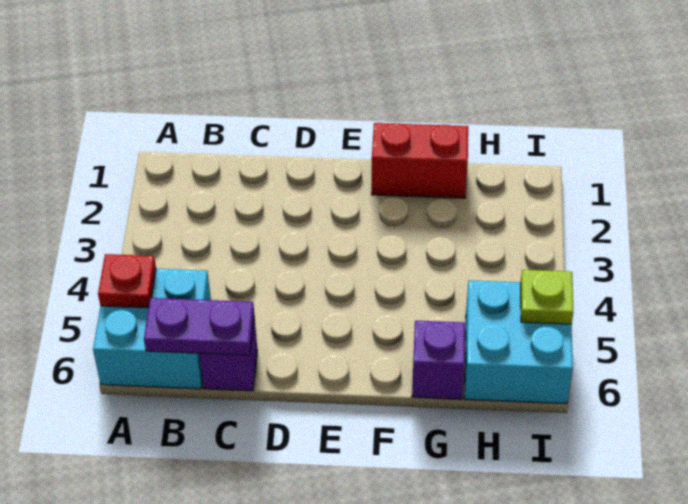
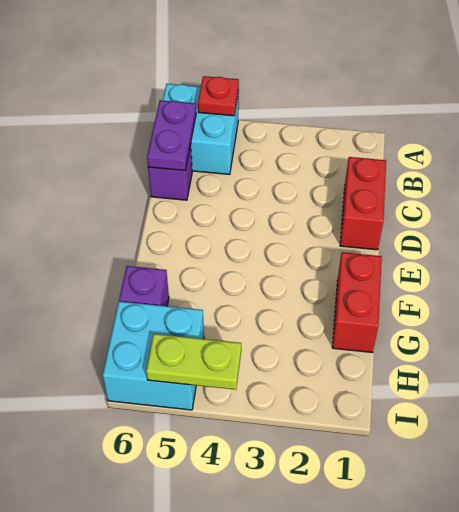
none -> red 1x2 brick [340,157,386,250]
lime 1x1 plate [521,270,573,324] -> lime 1x2 plate [146,334,241,390]

